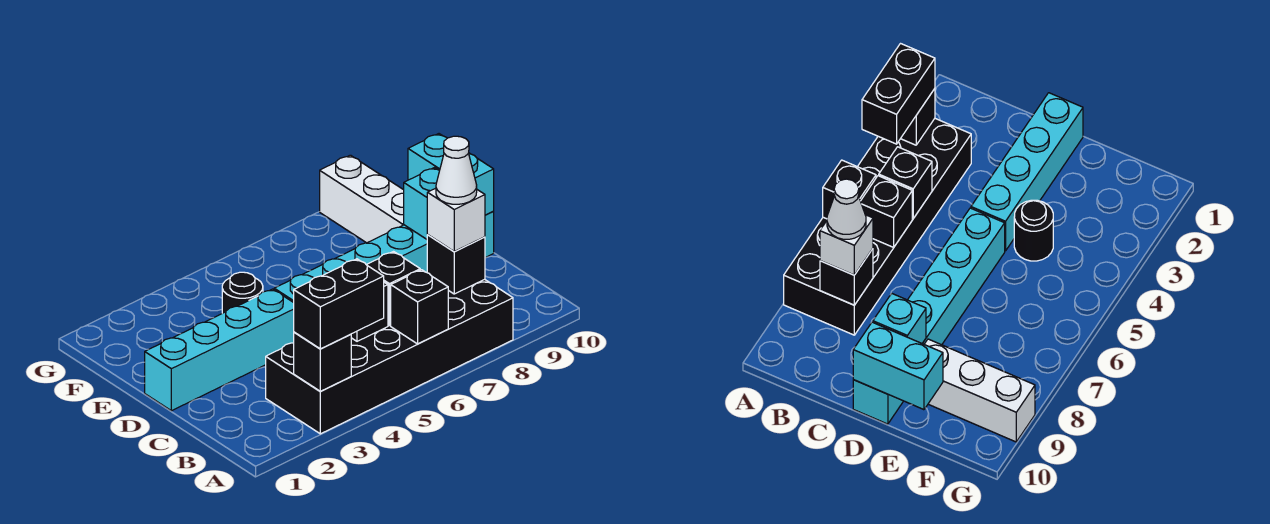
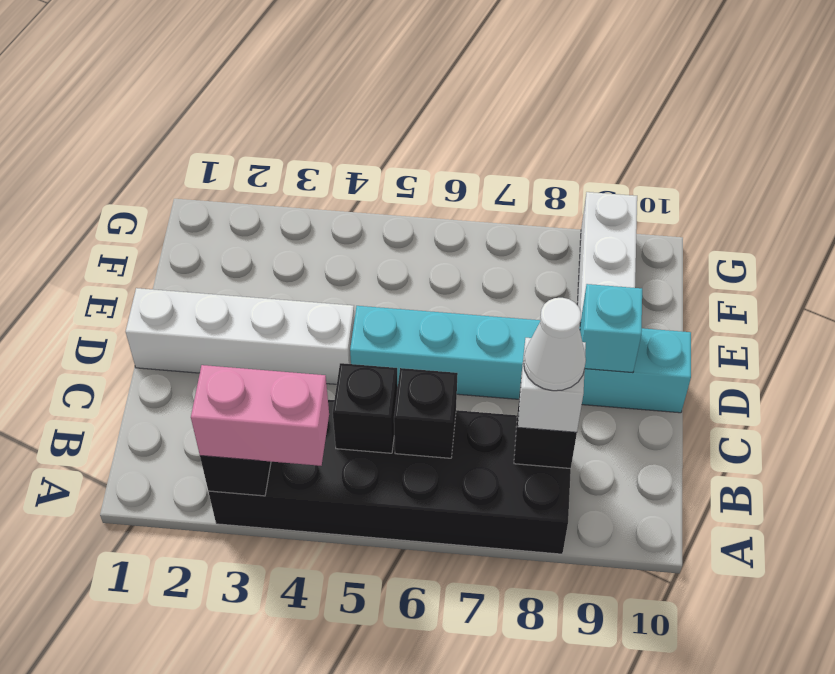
black 1x2 brick [294,259,384,349] -> pink 1x2 brick [191,365,329,466]
black 1x1 brick [391,270,448,344] -> none
cyan 1x4 brick [145,289,294,411] -> white 1x4 brick [126,288,355,384]
cyan 1x2 brick [408,134,494,215] -> none
black 1x1 round brick [222,272,263,313] -> none

